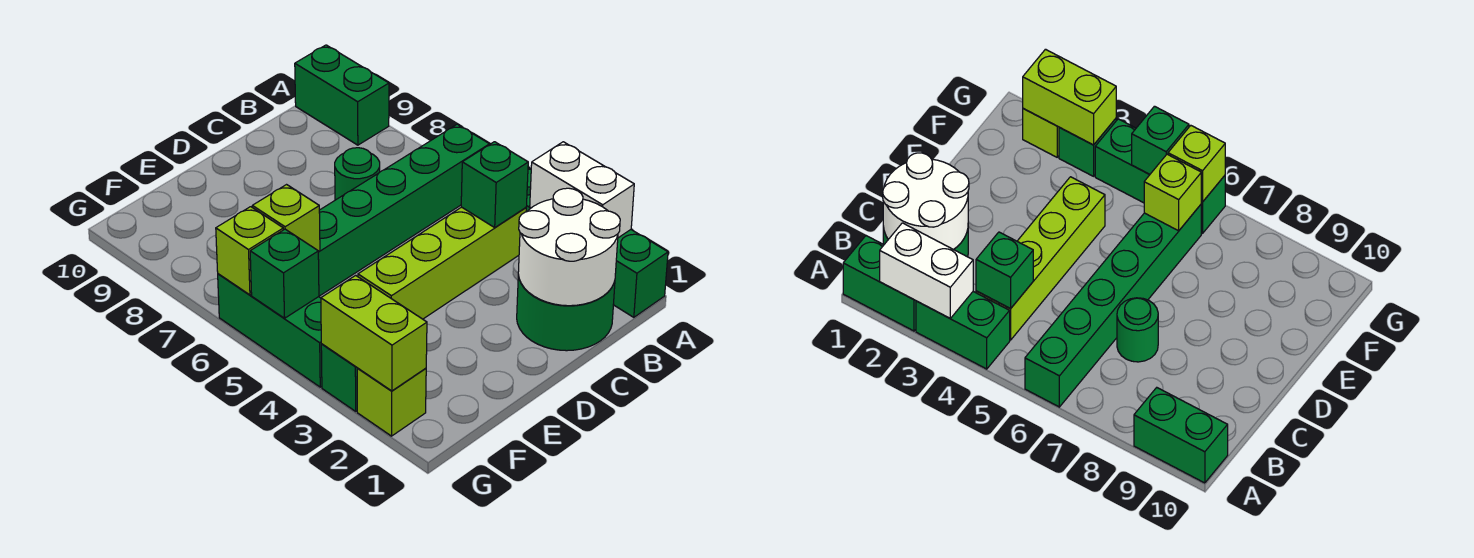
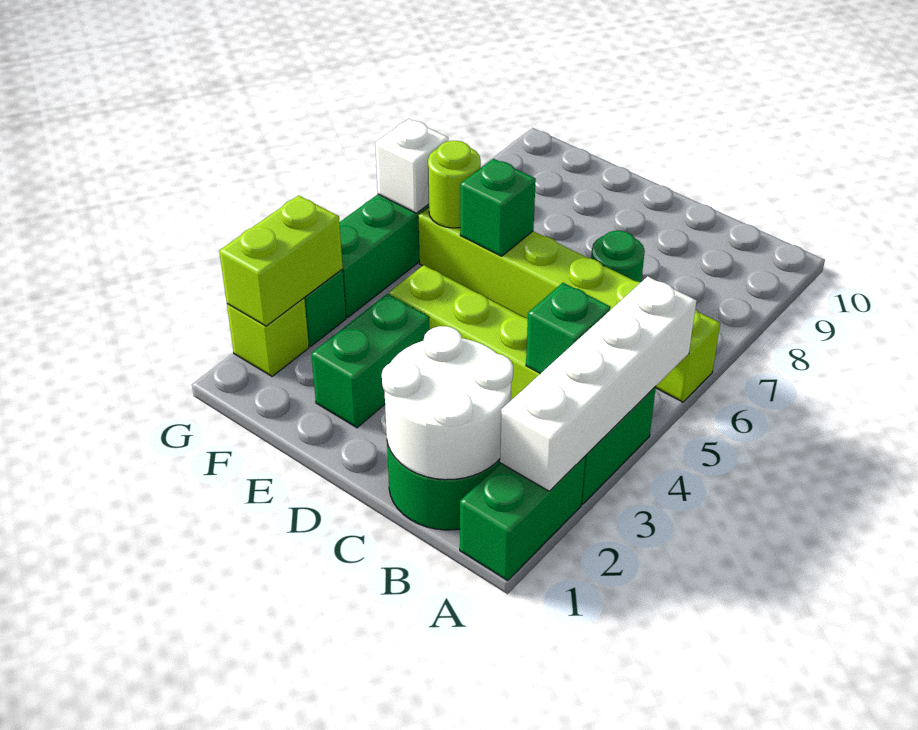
white 1x2 brick [530,142,634,238] -> white 1x4 brick [500,276,696,491]
green 1x6 brick [318,124,490,296] -> lime 1x6 brick [418,207,720,402]
green 1x2 brick [295,45,389,145] -> green 1x2 brick moved to [311,294,429,428]
lime 1x1 brick [252,185,320,252] -> lime 1x1 round brick [428,141,481,228]
green 1x1 brick [250,229,319,318] -> green 1x1 brick moved to [460,159,536,256]
lime 1x1 brick [216,207,283,295] -> white 1x1 brick [375,119,448,213]

